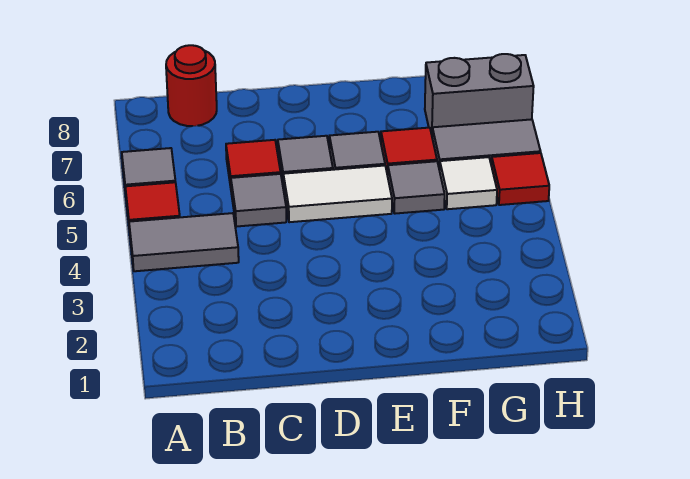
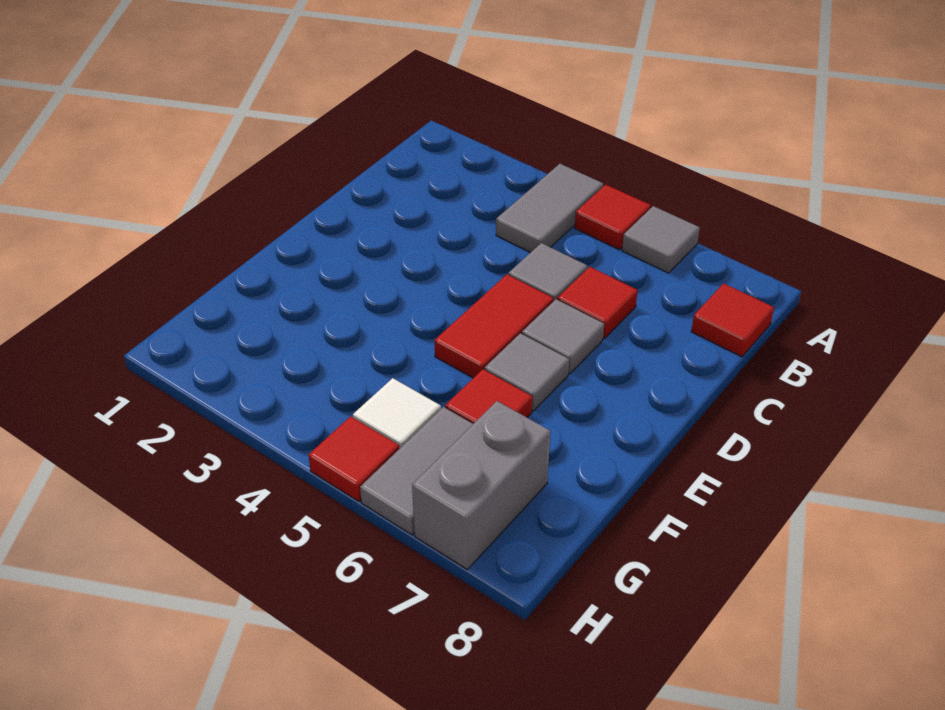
red 1x1 round brick [166,45,217,126] -> red 1x1 tile [691,283,774,357]
white 1x2 tile [283,166,392,222] -> red 1x2 tile [435,275,553,378]
grey 1x1 tile [388,161,445,214] -> none

